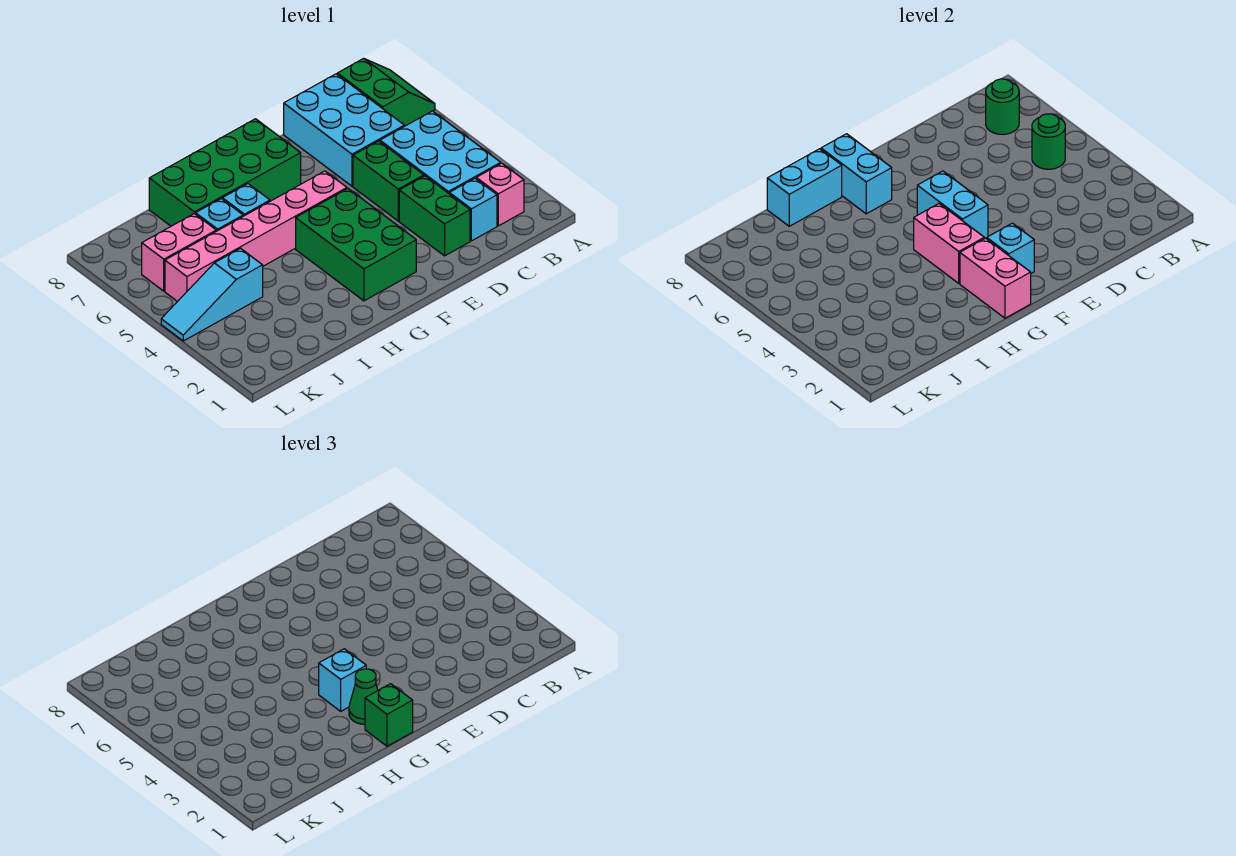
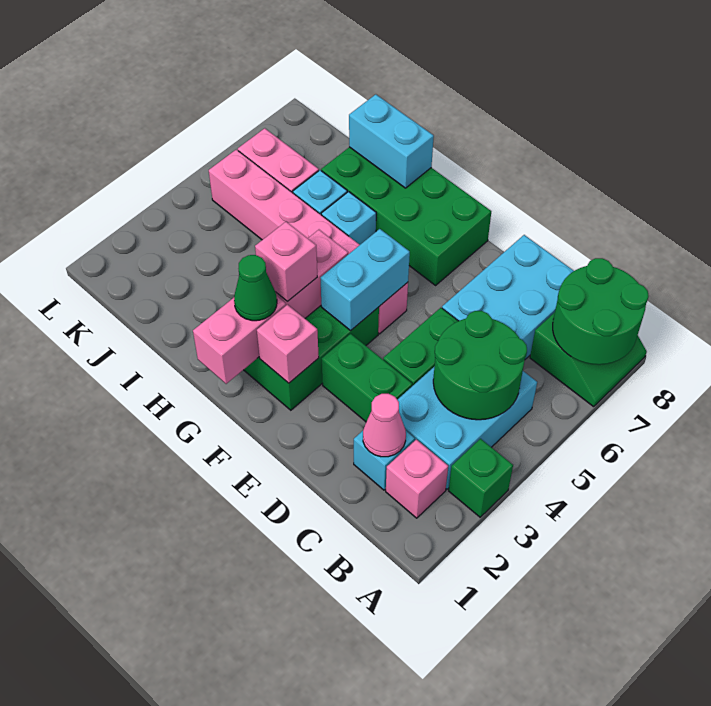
green 1x1 round brick [1032,114,1065,169] -> green 2x2 round brick [433,311,527,420]
green 1x1 round brick [986,79,1019,135] -> green 2x2 round brick [553,258,649,365]
none -> pink 1x1 cone [363,394,406,457]
green 1x2 brick [399,176,470,256] -> green 1x2 brick turned to [322,334,412,422]
cyan 1x1 brick [987,223,1034,273] -> pink 1x1 brick [257,304,319,383]
green 1x1 brick [365,684,413,746] -> green 1x1 brick moved to [449,439,513,517]
cyan 1x1 brick [319,649,366,711] -> pink 1x1 brick [255,222,317,302]
cyan 1x2 brick [821,134,892,214] -> none
cyan 1x3 slope [161,248,263,341] -> none

